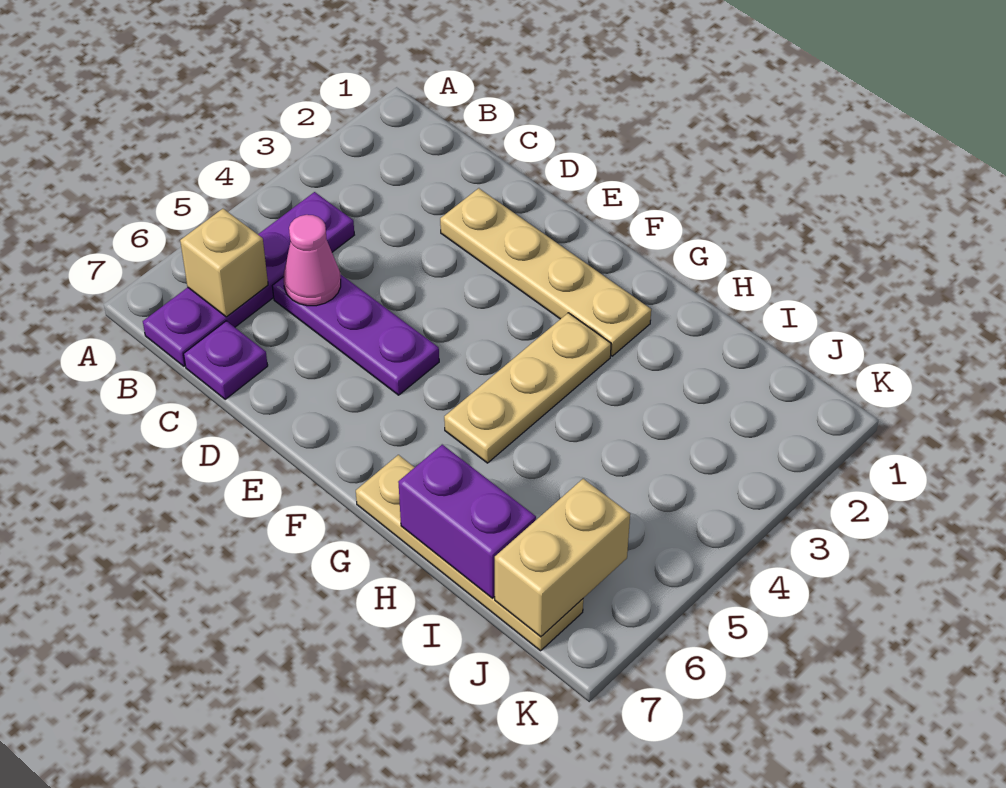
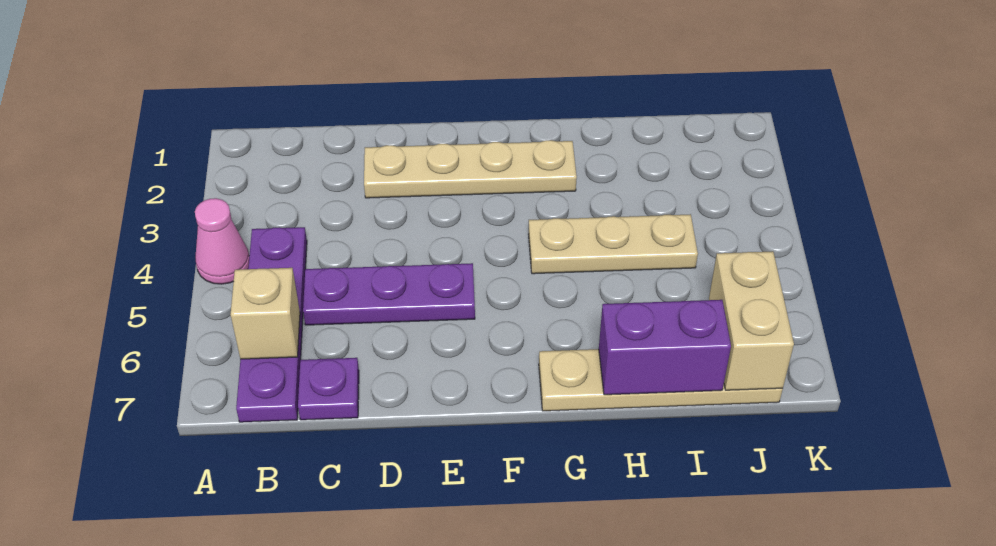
pink 1x1 cone [284,215,341,306] -> pink 1x1 cone moved to [195,198,249,284]
tan 1x3 plate [444,313,611,463] -> tan 1x3 plate turned to [529,214,698,274]

